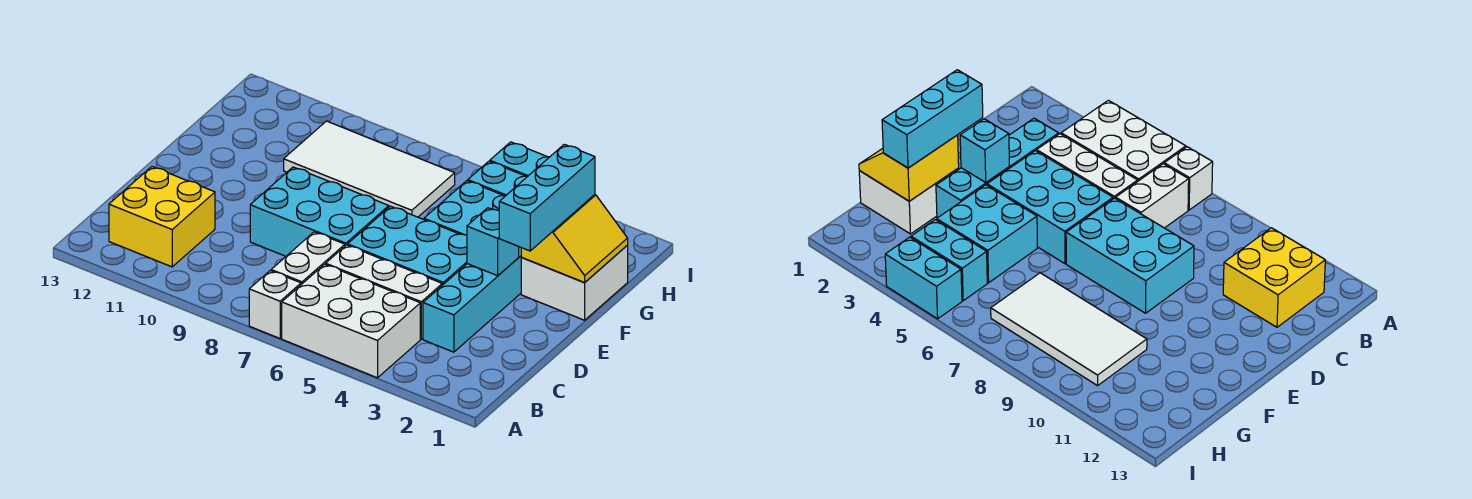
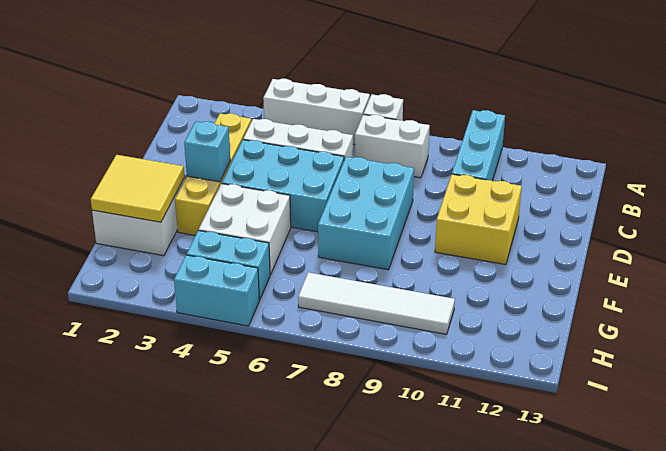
white 2x3 brick [282,264,420,378] -> white 1x3 brick [263,79,370,144]
white 1x2 brick [271,232,345,285] -> white 1x2 brick turned to [355,114,430,178]
yellow 2x2 brick [109,167,215,267] -> yellow 2x2 brick moved to [435,174,522,265]
cyan 1x4 brick [423,247,522,352] -> yellow 1x4 brick [175,113,252,235]
cyan 2x3 brick [250,167,389,256] -> cyan 2x3 brick turned to [318,157,414,270]
cyan 1x3 brick [499,144,595,251] -> cyan 1x3 brick moved to [452,110,505,181]
yellow 2x2 slope [521,195,628,282] -> yellow 2x2 tile [91,155,185,222]
cyan 2x2 brick [424,181,506,235] -> white 2x2 brick [199,184,291,275]
white 2x4 tile [284,121,455,217] -> white 1x4 tile [298,272,455,334]

